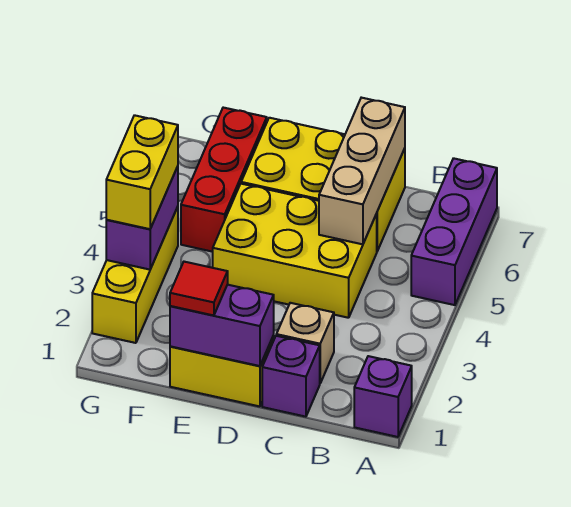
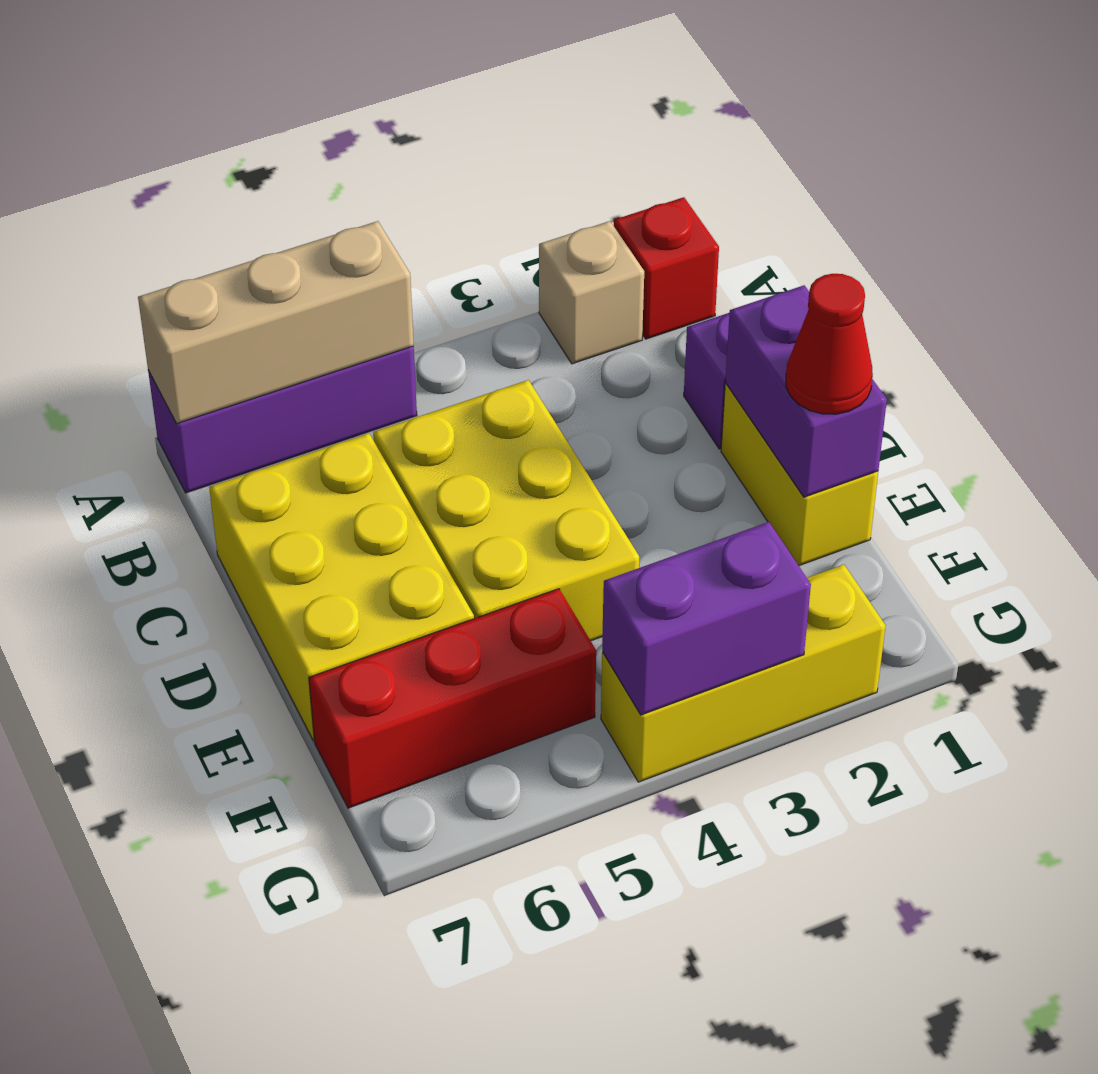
purple 1x1 brick [354,356,412,437] -> red 1x1 brick [614,197,719,339]
tan 1x1 brick [276,303,334,383] -> tan 1x1 brick moved to [539,221,644,364]
tan 1x3 brick [319,98,405,244] -> tan 1x3 brick moved to [138,221,414,424]
red 1x1 tile [170,262,228,315] -> red 1x1 cone [786,274,873,414]
yellow 1x2 brick [106,115,178,229] -> none

